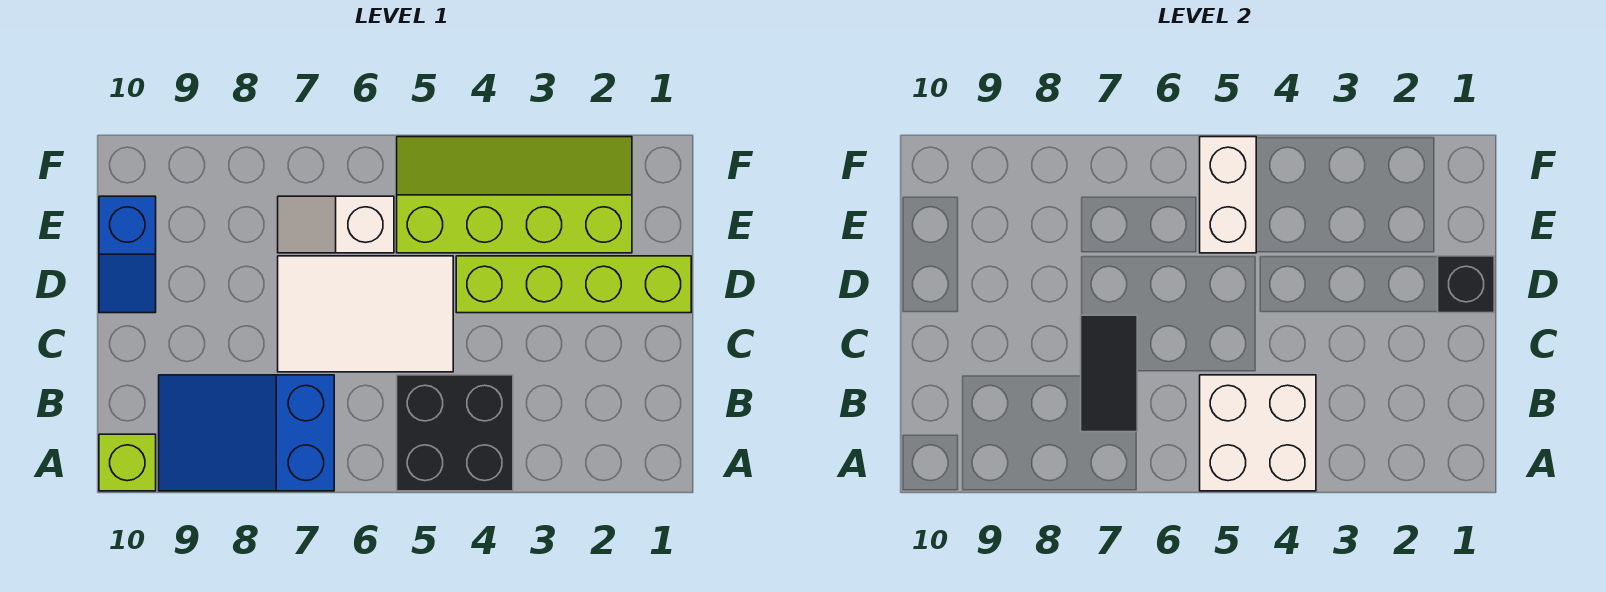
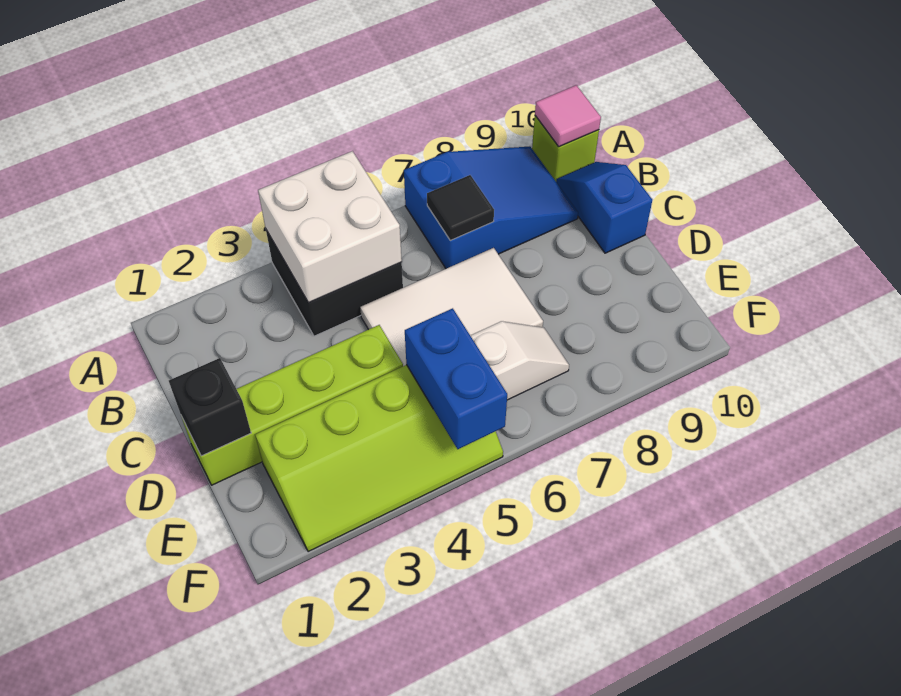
none -> pink 1x1 tile [535,85,601,147]
black 1x2 tile [1081,315,1137,432] -> black 1x1 tile [427,175,494,241]
blue 1x2 slope [99,196,156,313] -> blue 1x2 slope moved to [556,162,652,253]
white 1x2 brick [1200,137,1256,253] -> blue 1x2 brick [405,308,507,449]

